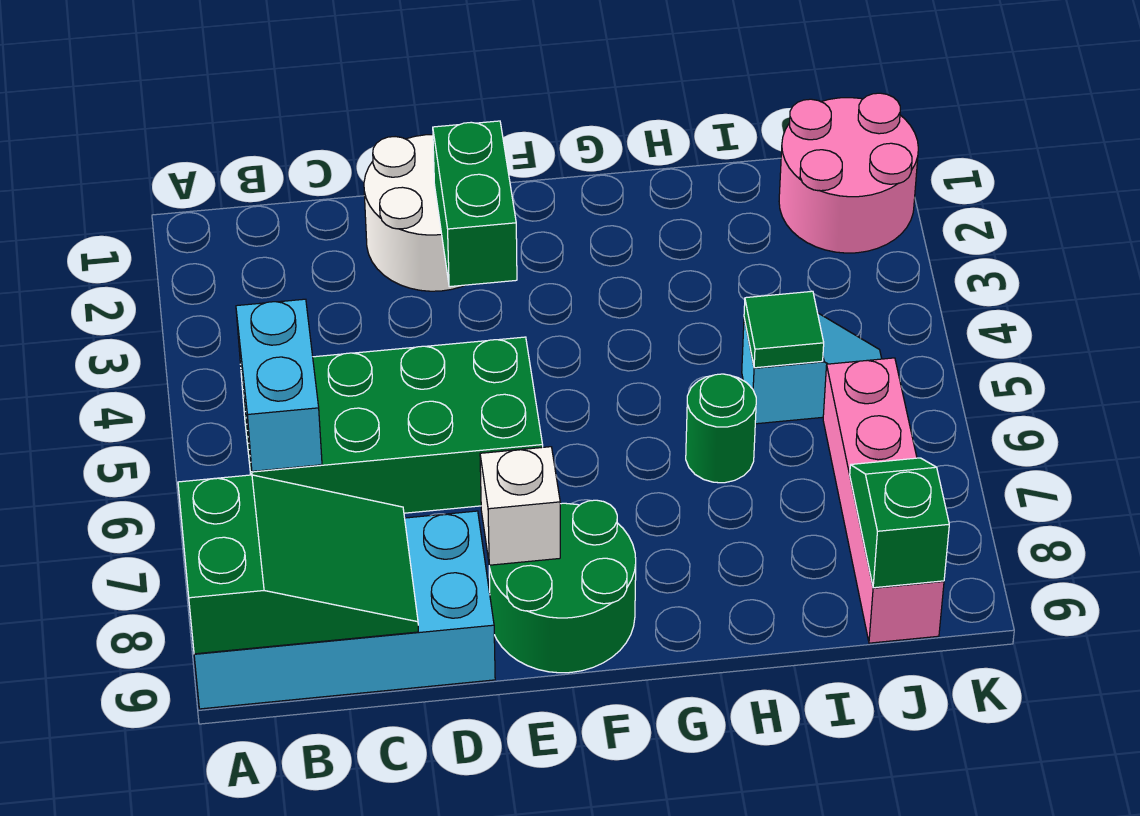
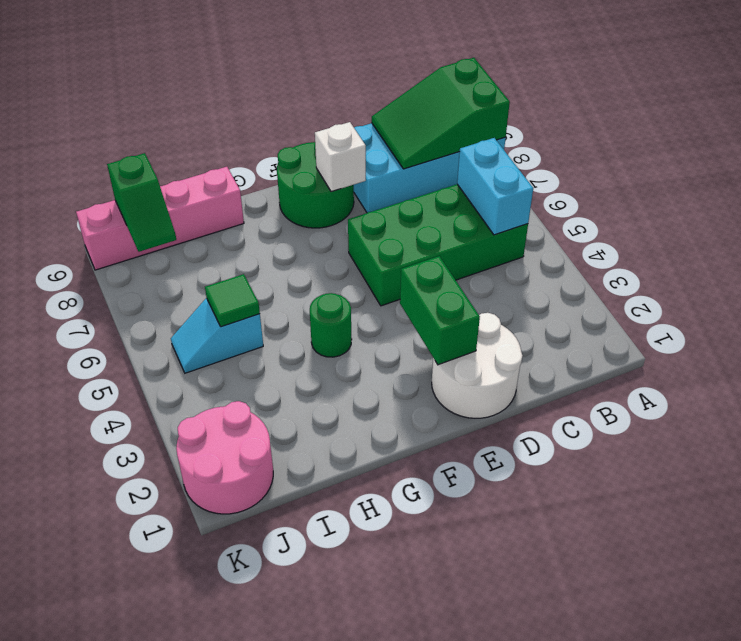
green 1x1 round brick [686,374,756,483] -> green 1x1 round brick moved to [310,293,352,357]
pink 1x4 brick [823,358,944,643] -> pink 1x4 brick turned to [76,167,244,270]

